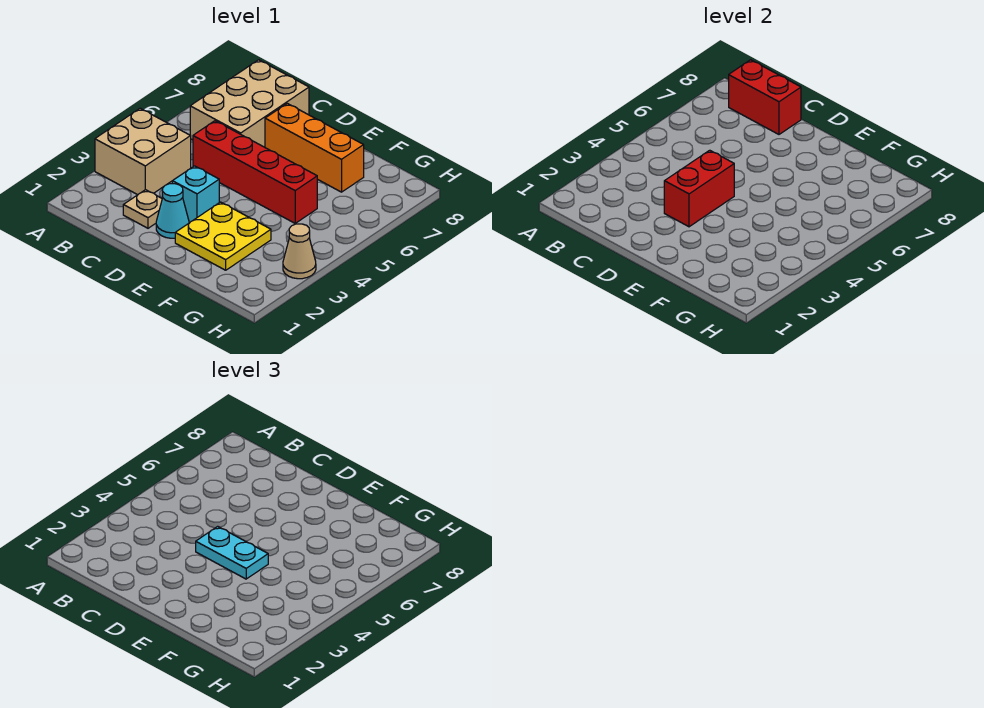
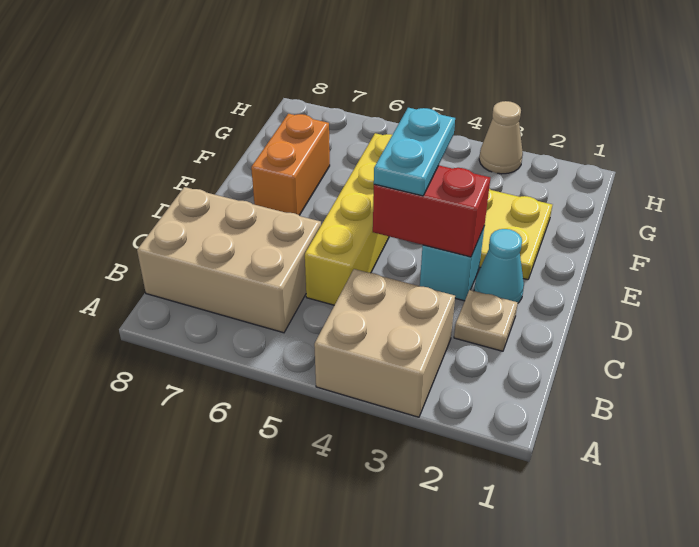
red 1x2 brick [729,60,801,134] -> none
red 1x4 brick [193,121,317,223] -> yellow 1x4 brick [305,133,392,305]
orange 1x3 brick [265,103,364,192] -> orange 1x2 brick [251,114,330,215]

